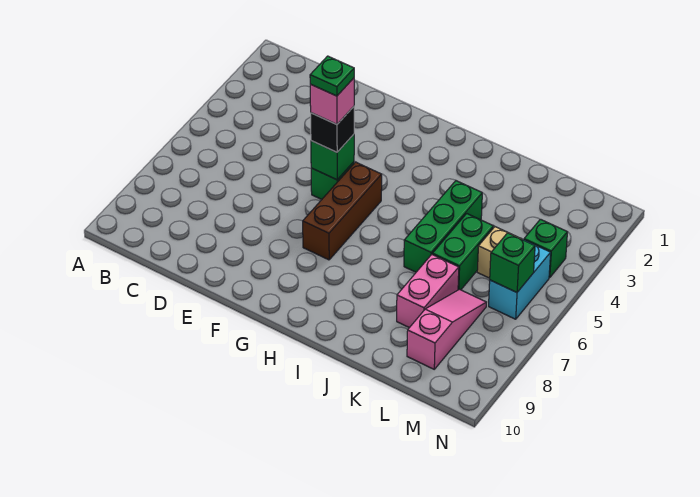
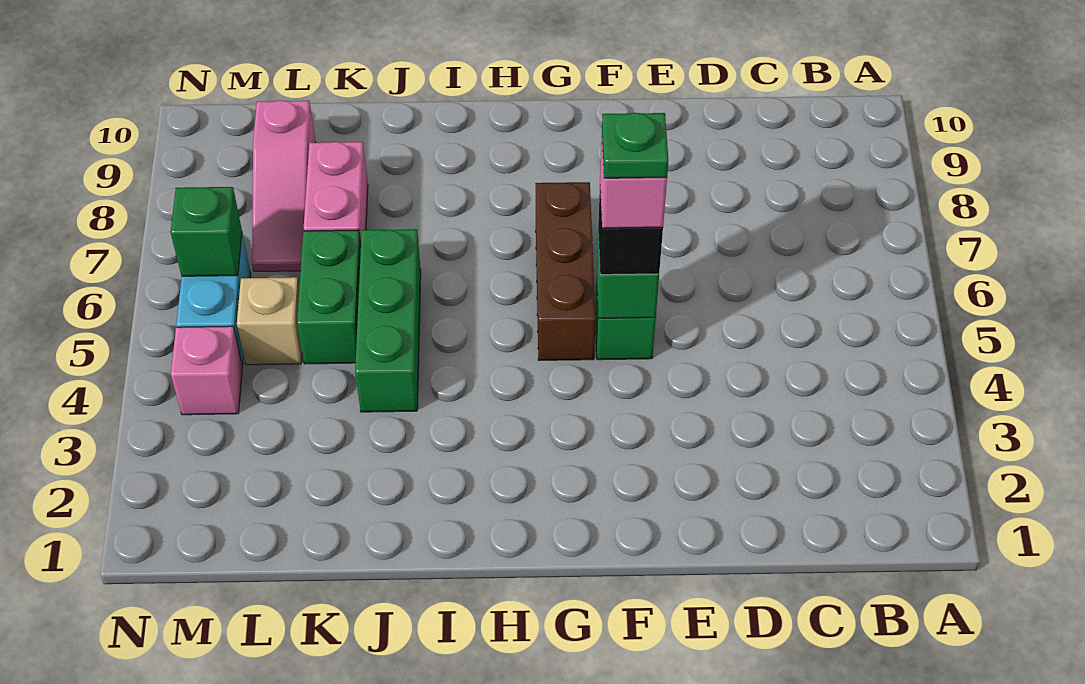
green 1x1 brick [524,219,567,278] -> pink 1x1 brick [171,326,243,415]

